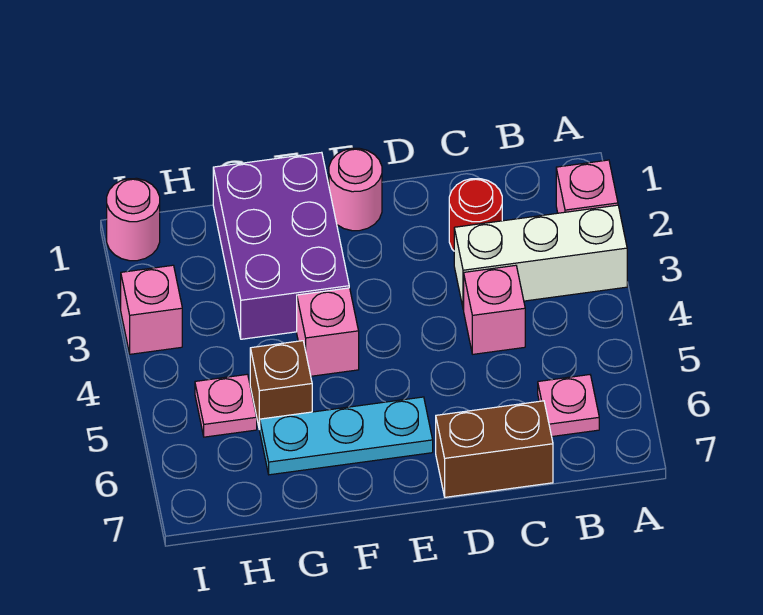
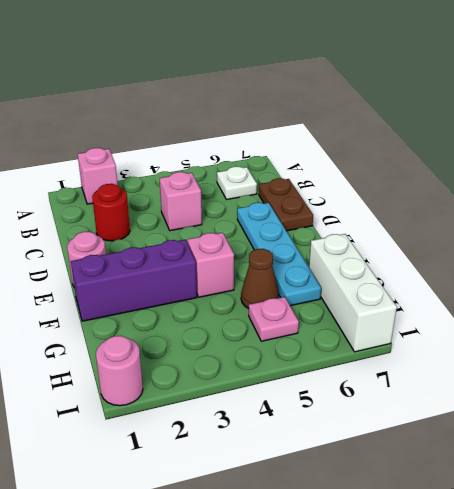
white 1x3 brick [454,205,627,309] -> white 1x3 brick moved to [309,234,397,352]
pink 1x1 plate [538,375,599,436] -> white 1x1 plate [217,167,257,200]
brown 1x2 brick [436,401,553,497] -> brown 1x2 plate [259,178,313,231]
cyan 1x3 plate [259,397,433,475] -> cyan 1x4 plate [237,203,321,306]
purple 2x3 brick [213,152,349,339] -> purple 1x3 brick [71,240,197,321]
brown 1x1 brick [250,341,312,429] -> brown 1x1 cone [241,249,279,309]
pink 1x1 brick [121,265,182,354] -> none

